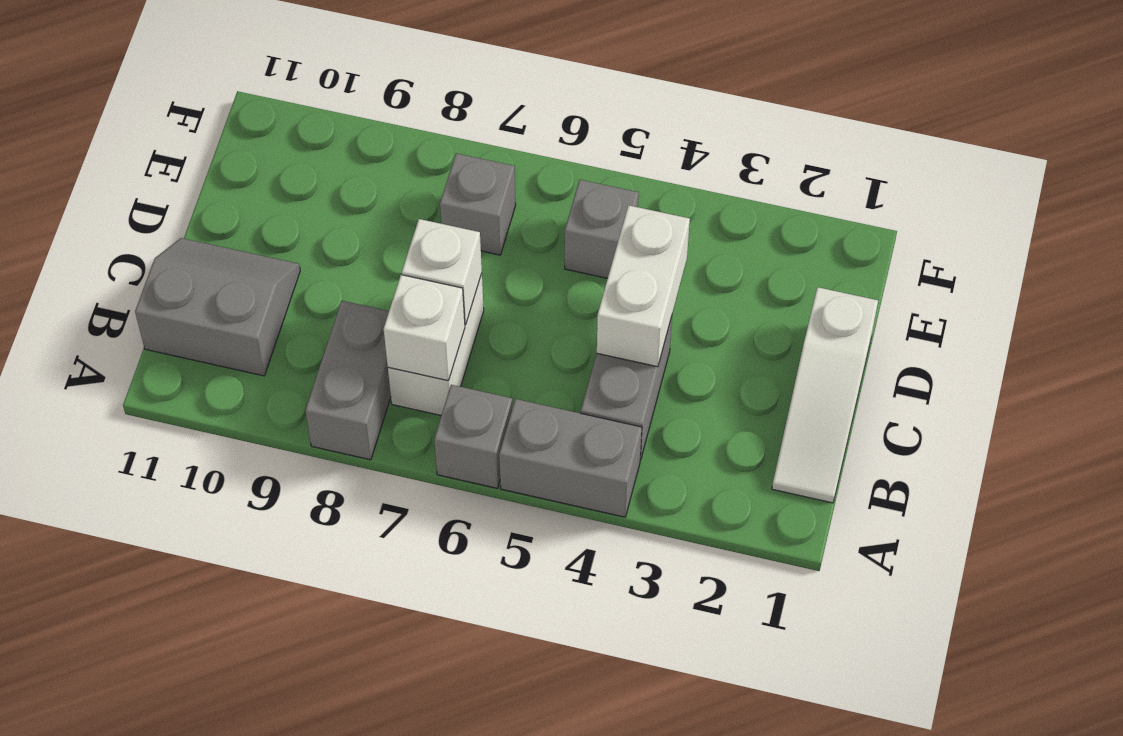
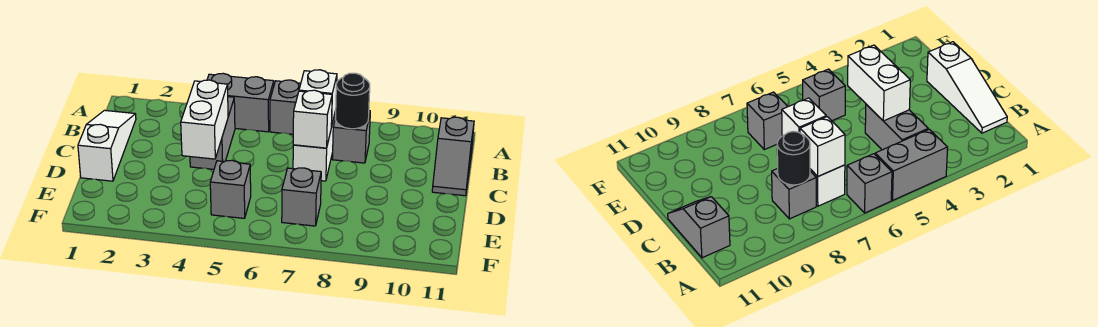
grey 1x2 brick [305,301,391,460] -> grey 1x1 brick [332,111,370,163]
none -> black 1x1 round brick [335,73,370,129]
grey 2x2 slope [135,238,300,376] -> grey 1x2 slope [432,117,474,196]

